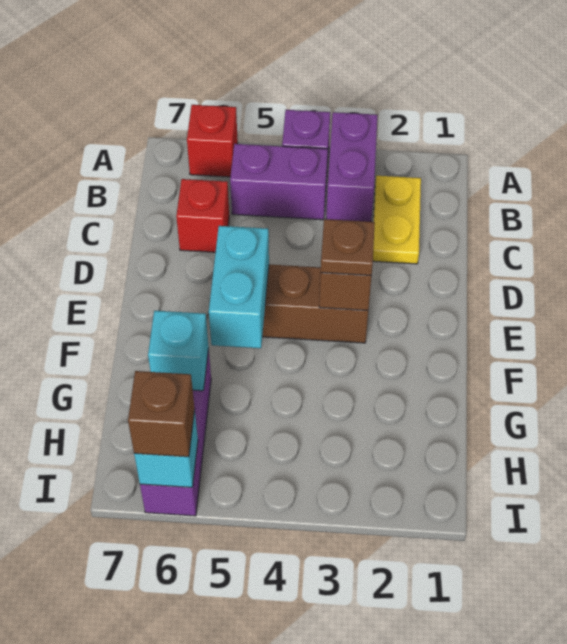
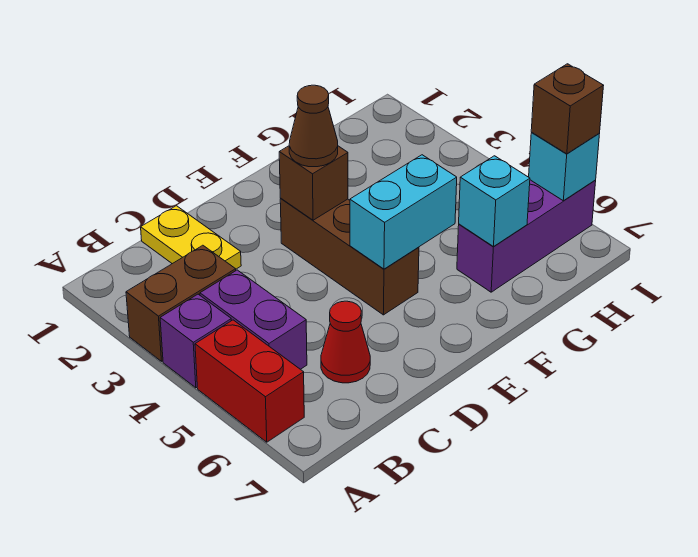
purple 1x2 brick [326,112,378,222] -> brown 1x2 brick [126,245,236,361]
red 1x1 brick [187,105,238,177] -> red 1x2 brick [195,320,304,442]
yellow 1x2 plate [373,176,421,264] -> yellow 1x2 plate turned to [141,206,241,269]
red 1x1 brick [176,179,229,252] -> red 1x1 cone [321,301,370,383]
brown 1x1 plate [321,219,375,276] -> brown 1x1 cone [289,85,338,167]

